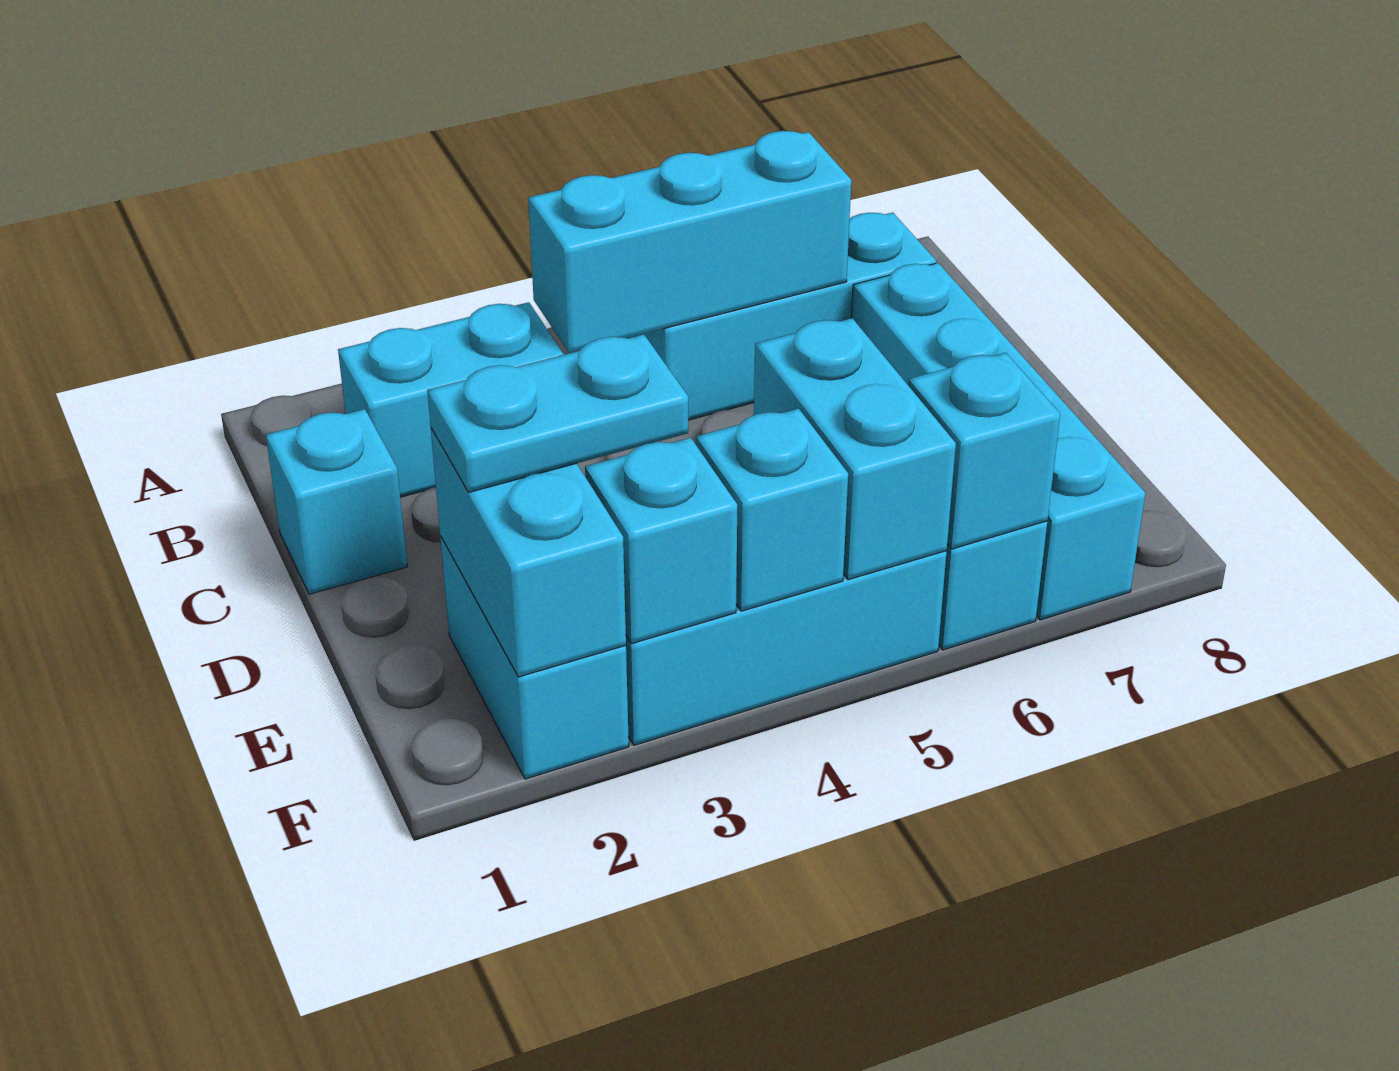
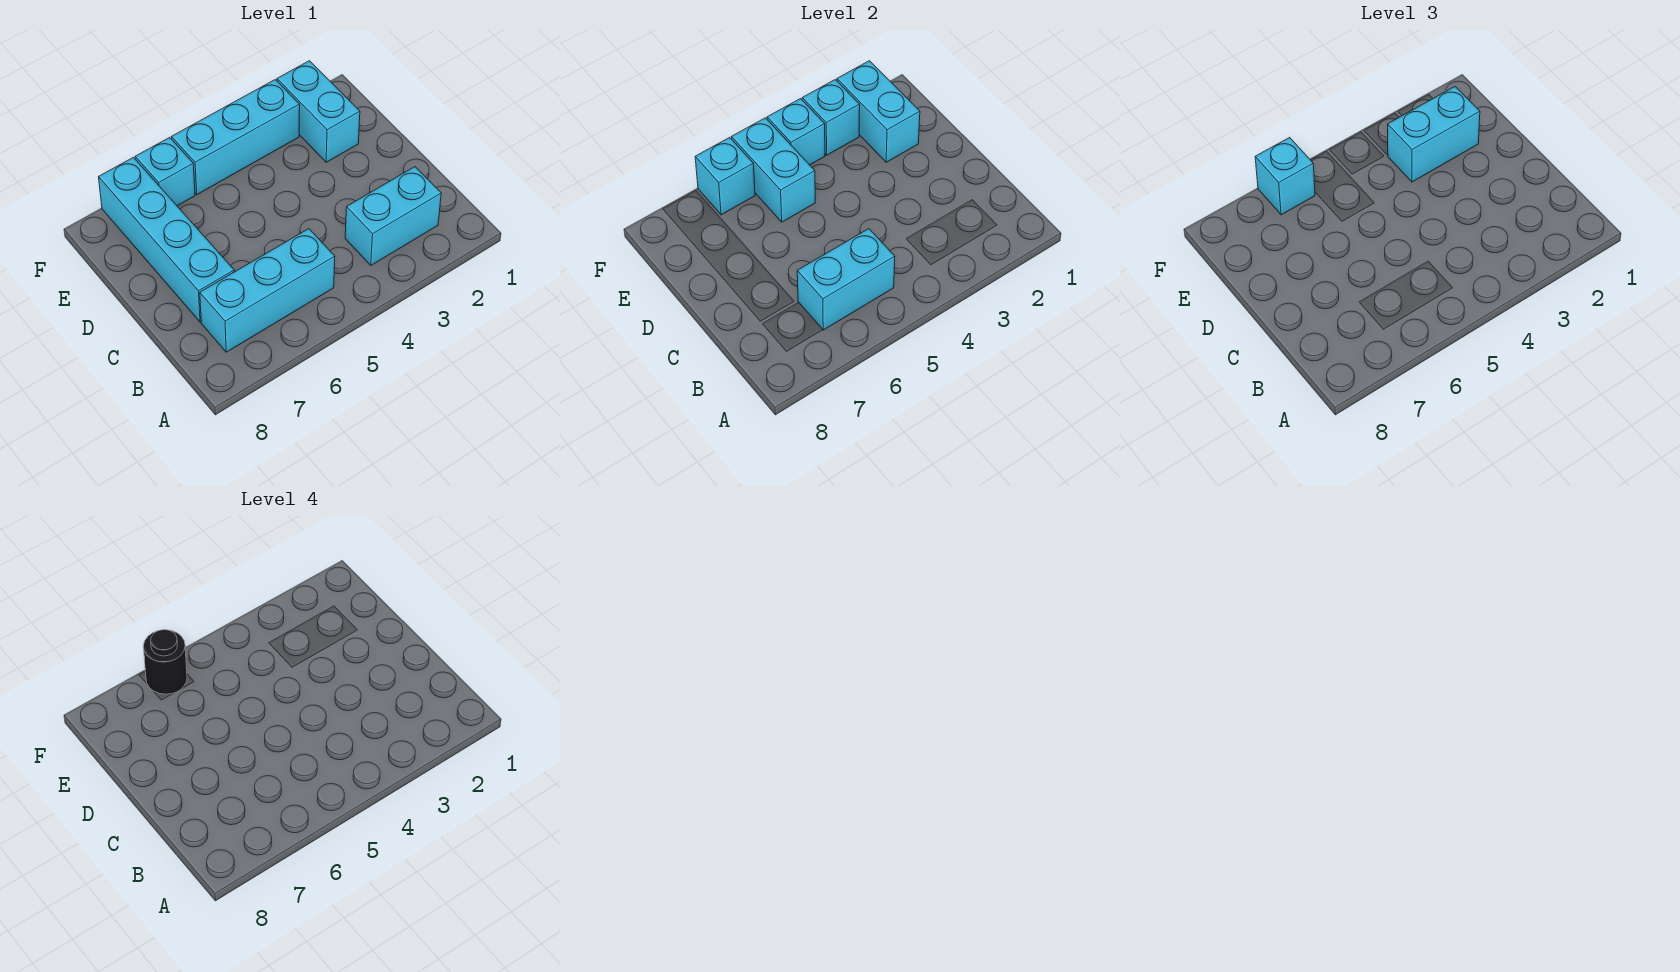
cyan 1x3 brick [528,131,851,353] -> cyan 1x2 brick [797,229,895,330]
cyan 1x1 brick [266,409,407,594] -> cyan 1x1 brick moved to [1255,137,1315,215]
cyan 1x2 plate [427,335,688,492] -> cyan 1x2 brick [1388,87,1480,182]
none -> black 1x1 round brick [143,630,187,694]

